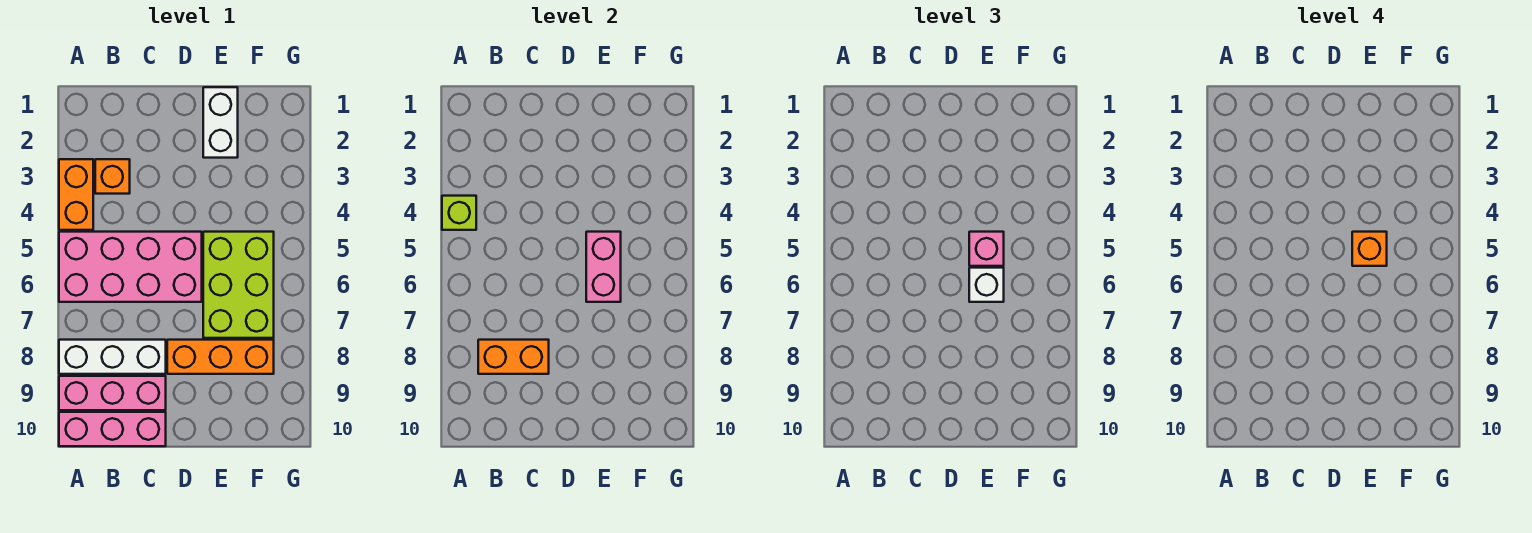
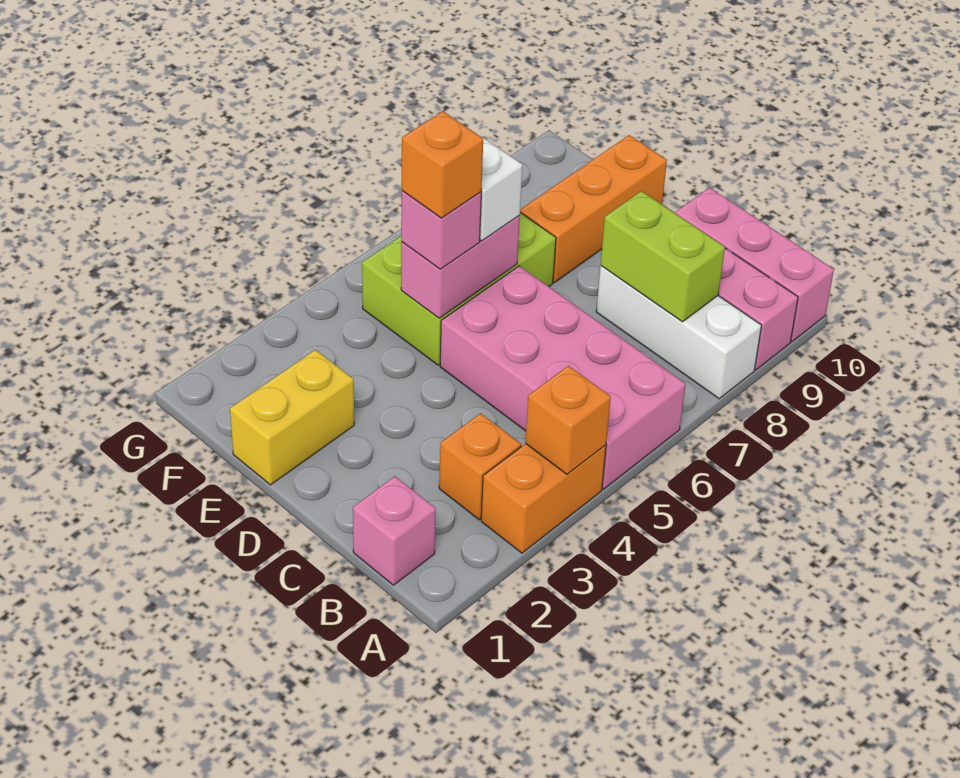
lime 1x1 brick [442,196,476,230] -> orange 1x1 brick [525,366,611,474]
none -> pink 1x1 brick [353,476,436,585]
orange 1x2 brick [478,340,549,374] -> lime 1x2 brick [601,191,725,322]
orange 1x3 brick [167,340,274,374] -> orange 1x3 brick turned to [520,135,667,282]
white 1x2 brick [203,87,238,158] -> yellow 1x2 brick [230,350,354,485]

